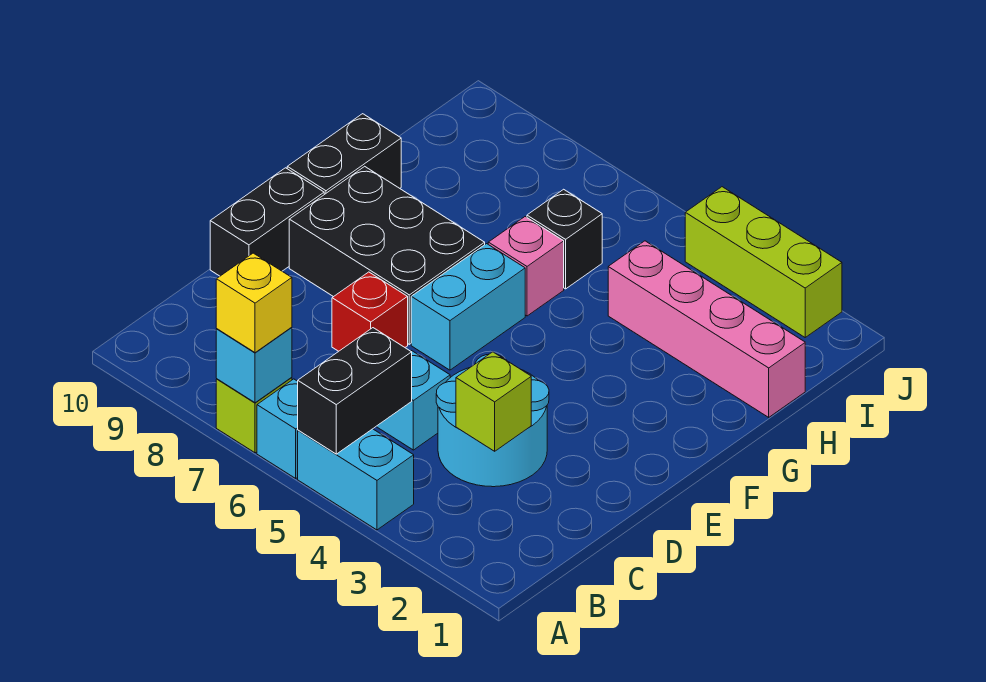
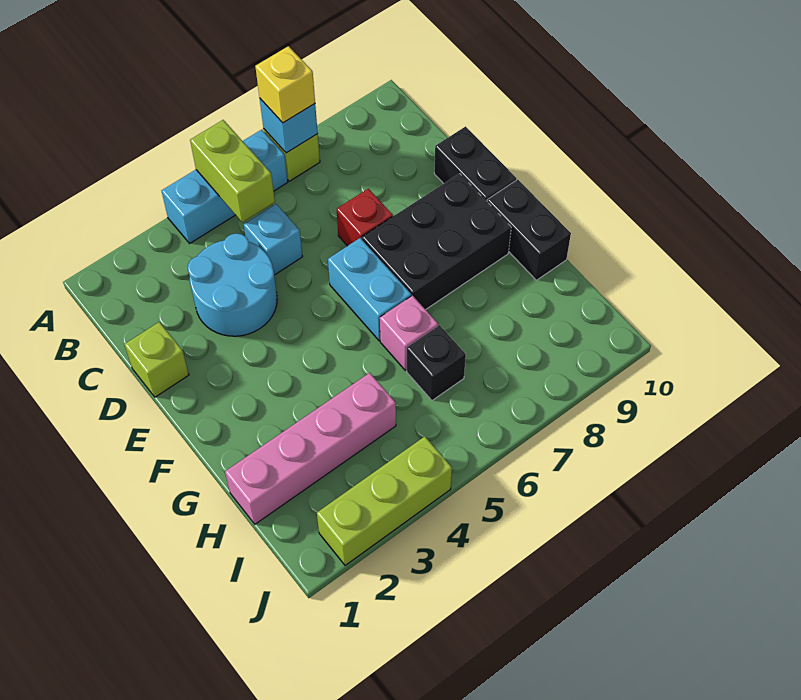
black 1x2 brick [298,328,412,454] -> lime 1x2 brick [190,120,275,222]
lime 1x1 brick [456,352,531,451] -> lime 1x1 brick moved to [124,322,189,397]

